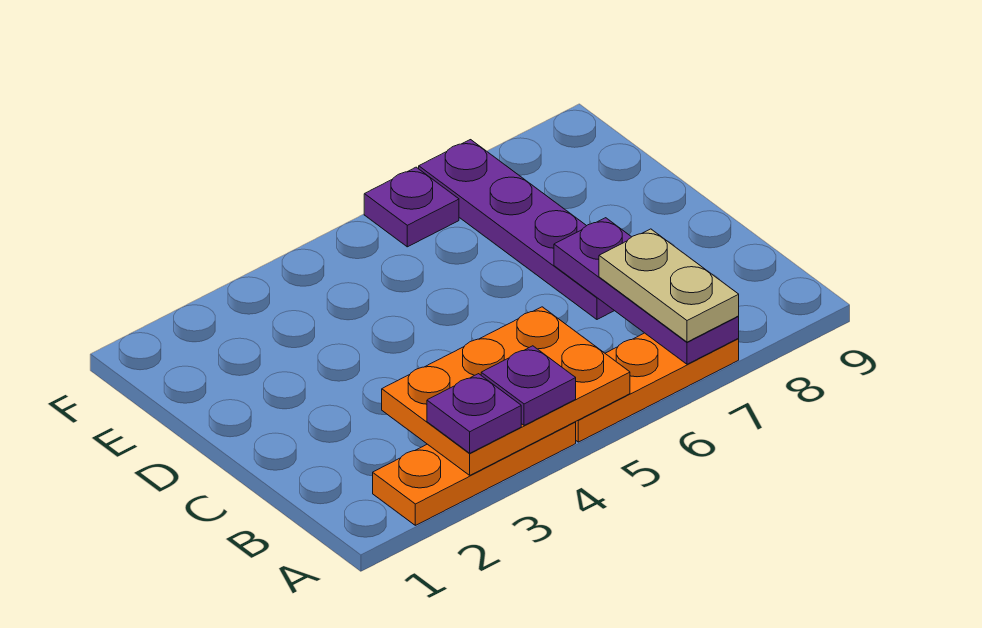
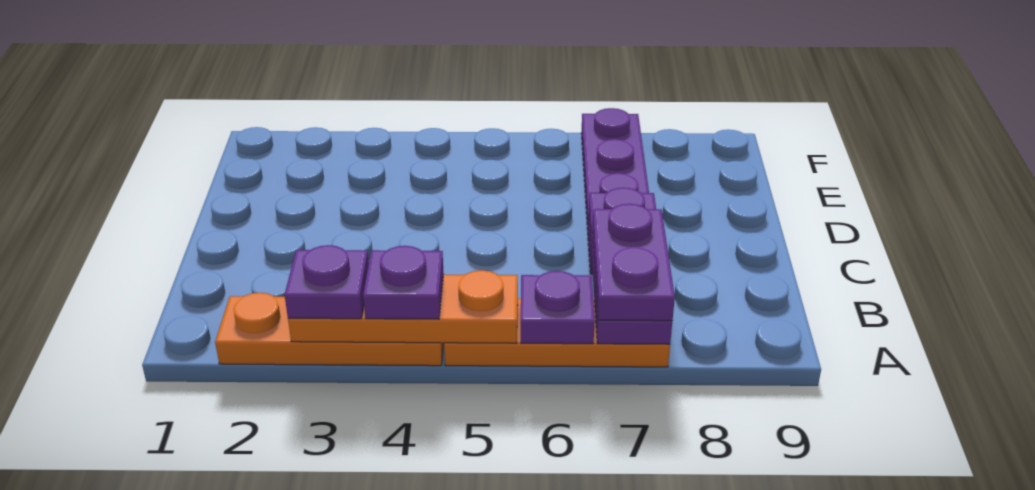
orange 2x3 plate [382,307,630,475] -> orange 1x3 plate [288,270,518,343]
tan 1x2 plate [599,229,739,342] -> purple 1x2 plate [592,204,675,321]
purple 1x1 plate [364,167,459,247] -> purple 1x1 plate moved to [521,271,595,344]

